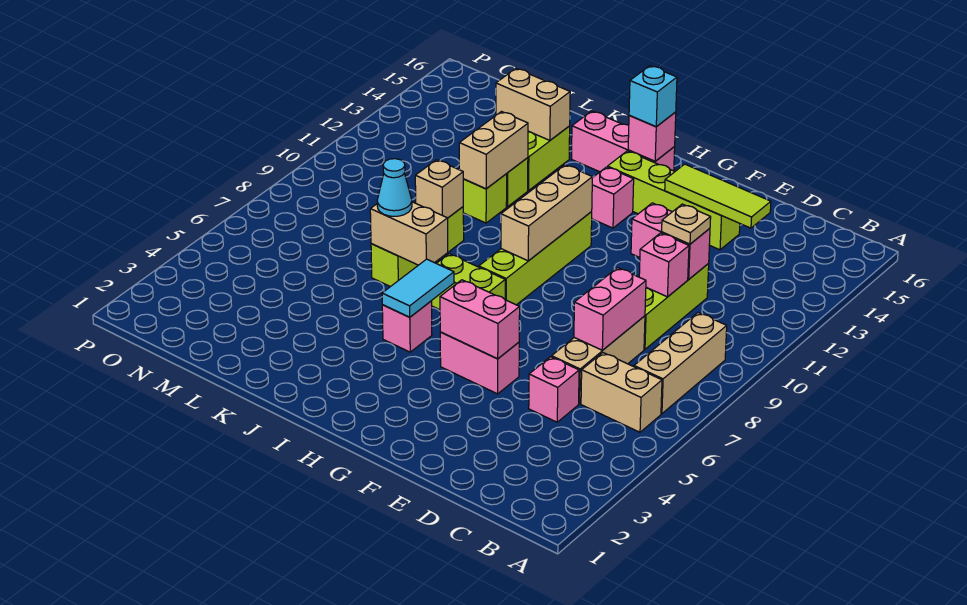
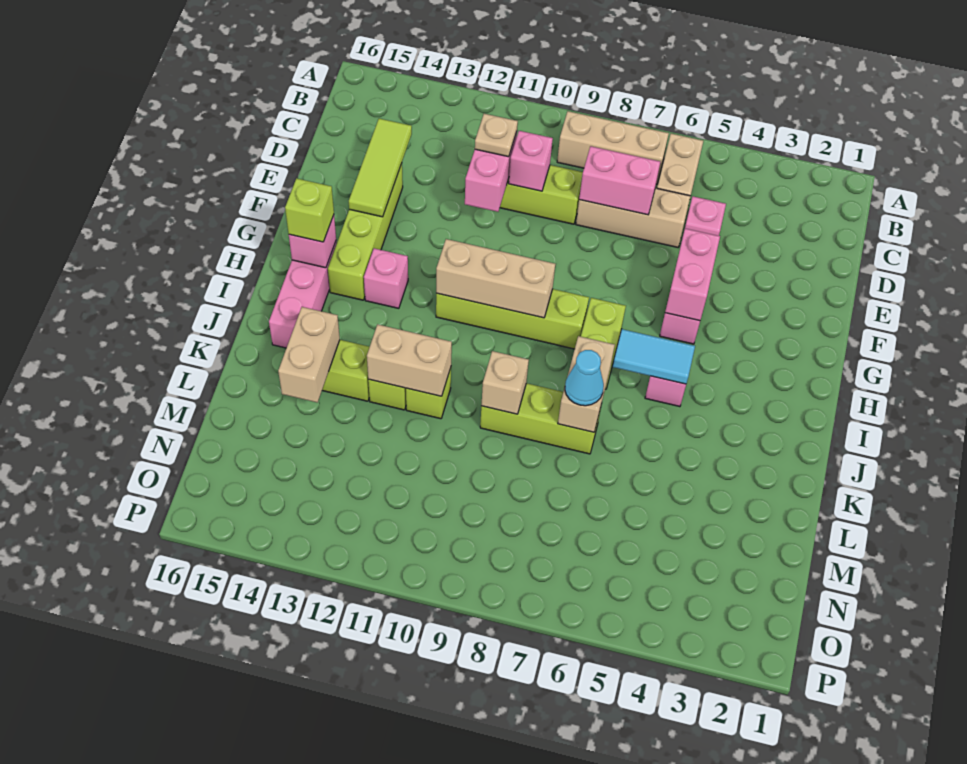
cyan 1x1 brick [629,66,677,127] -> lime 1x1 brick [285,178,334,242]

